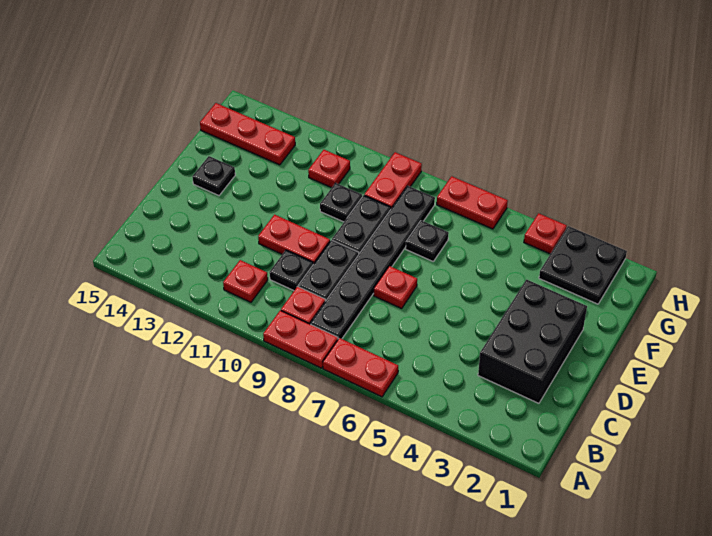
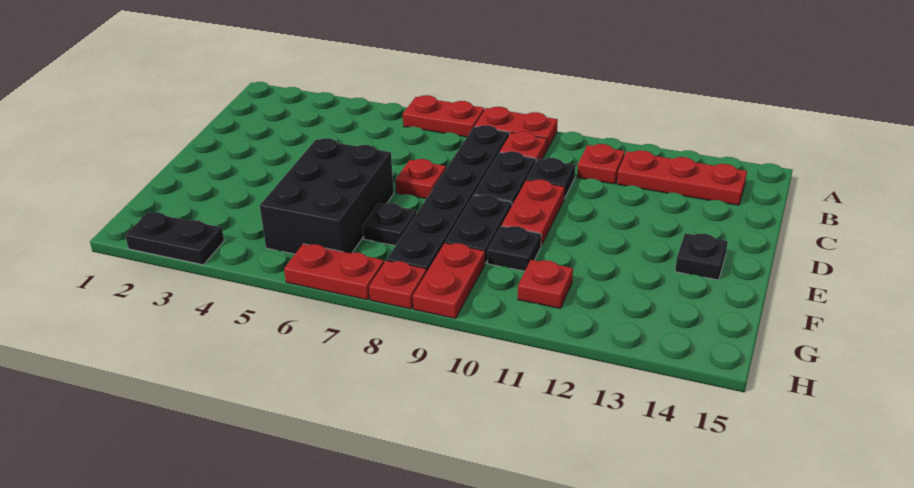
black 2x3 brick [478,280,587,403] -> black 2x3 brick moved to [260,138,394,254]
red 1x2 plate [258,215,330,264] -> red 1x2 plate turned to [501,180,565,246]
black 2x2 plate [539,226,627,304] -> black 1x2 plate [125,212,224,265]
red 1x3 plate [200,103,295,165] -> red 1x3 plate moved to [617,150,747,205]
red 1x1 plate [524,213,567,254] -> red 1x1 plate moved to [369,260,427,309]

